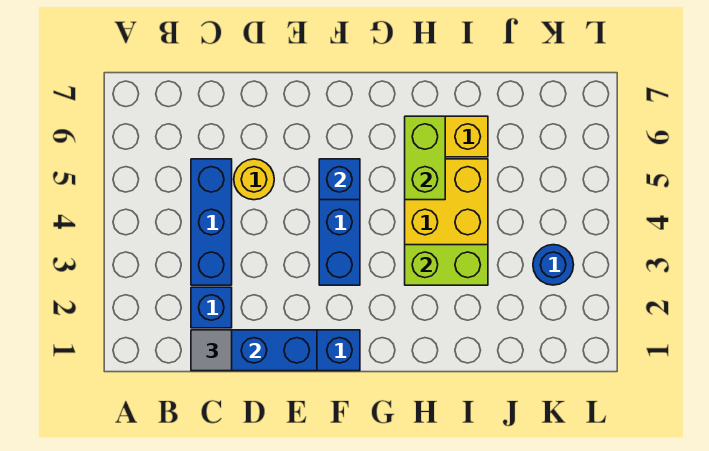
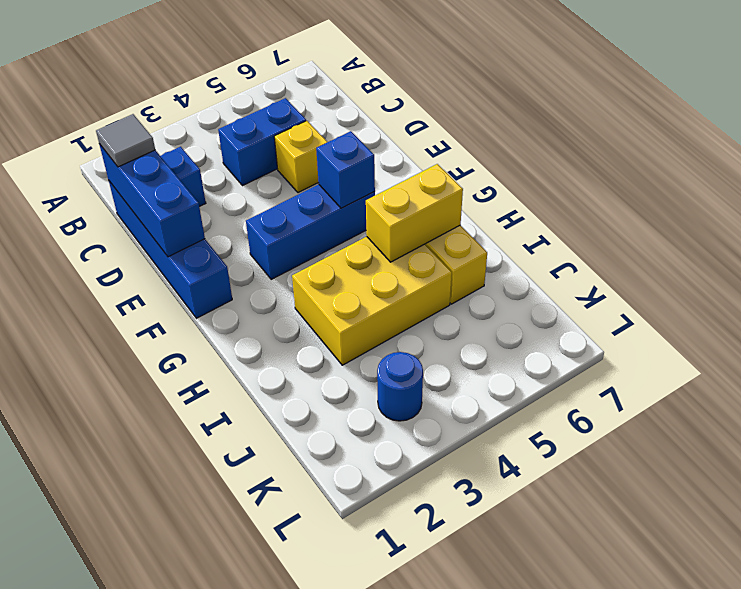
blue 1x3 brick [191,159,232,285] -> blue 1x2 brick [218,98,306,186]
yellow 1x1 round brick [234,159,274,200] -> yellow 1x1 brick [274,121,327,193]
lime 1x2 brick [405,245,488,285] -> none
lime 1x2 brick [405,116,445,200] -> yellow 1x2 brick [366,164,463,262]

